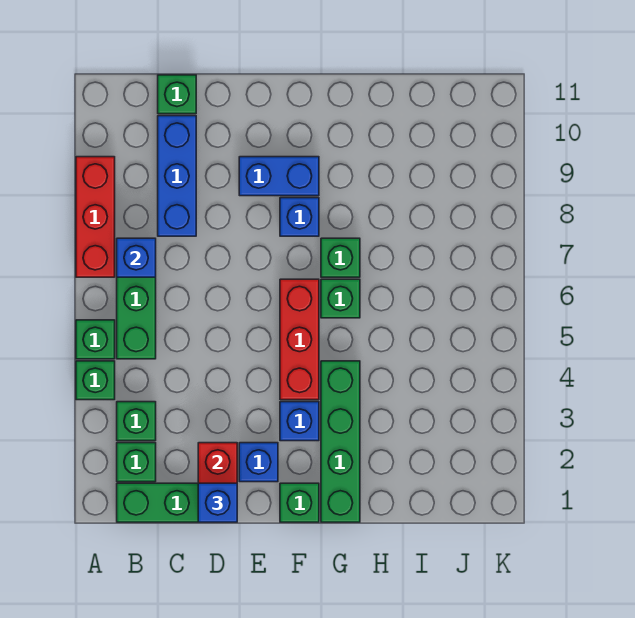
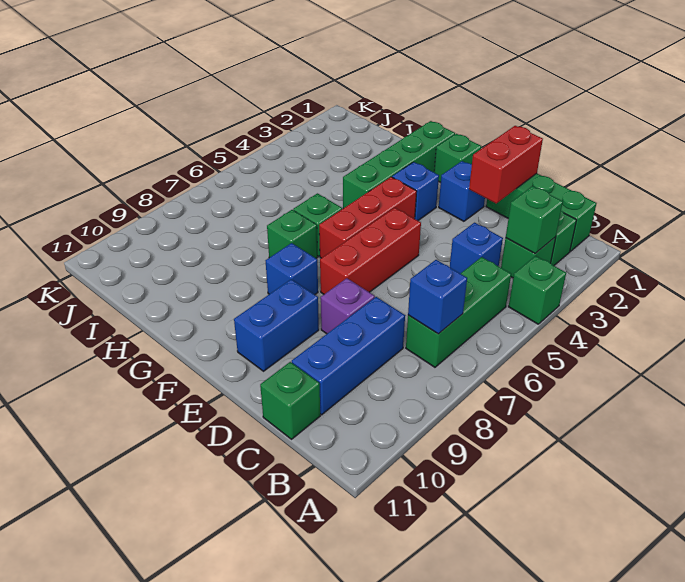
green 1x1 brick [76,320,115,359] -> green 1x1 brick moved to [506,186,563,253]
red 1x3 brick [76,157,115,277] -> red 1x3 brick moved to [320,208,421,294]
blue 1x1 brick [198,483,237,522] -> blue 1x1 brick moved to [450,223,503,274]
none -> purple 1x1 brick [321,278,375,334]
blue 1x2 brick [239,157,319,196] -> blue 1x2 brick turned to [234,279,319,371]

